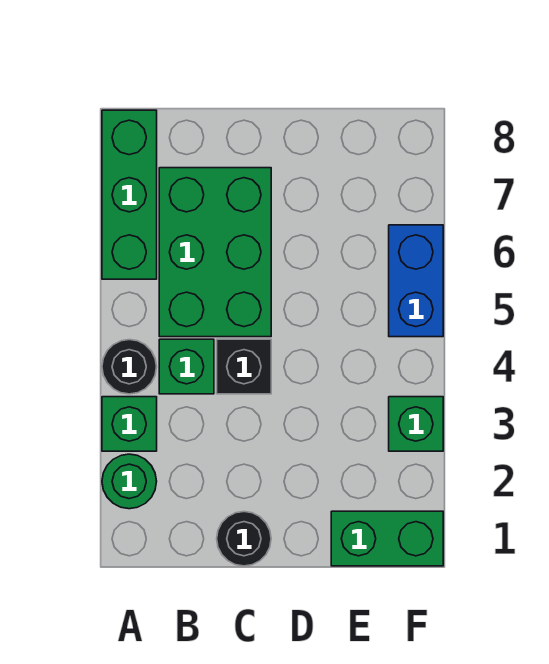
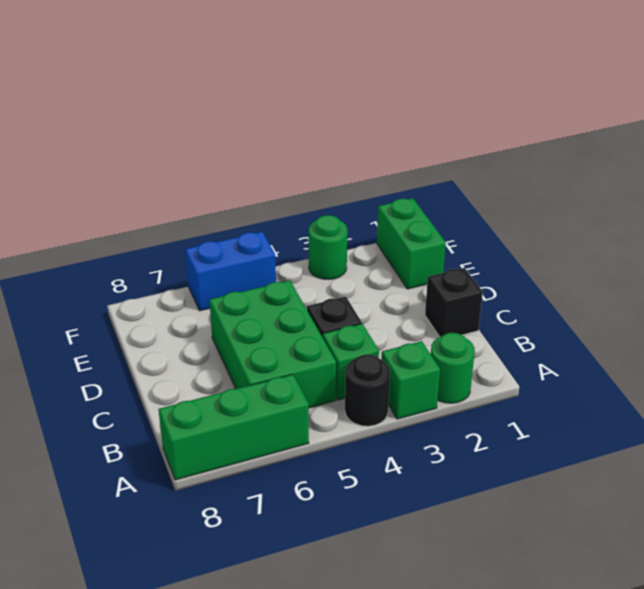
green 2x3 brick [159,168,271,337] -> green 2x3 brick turned to [209,280,336,408]
black 1x1 round brick [217,512,271,566] -> black 1x1 brick [425,268,483,337]
green 1x1 brick [389,397,443,451] -> green 1x1 round brick [309,215,347,280]

